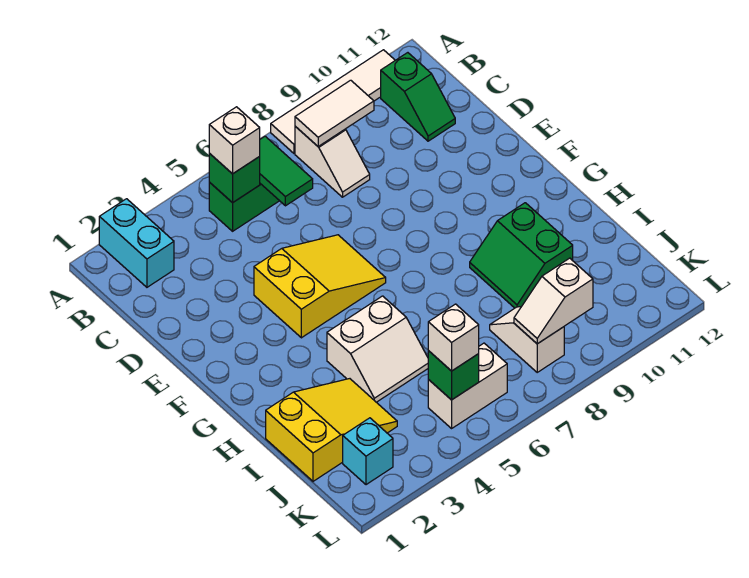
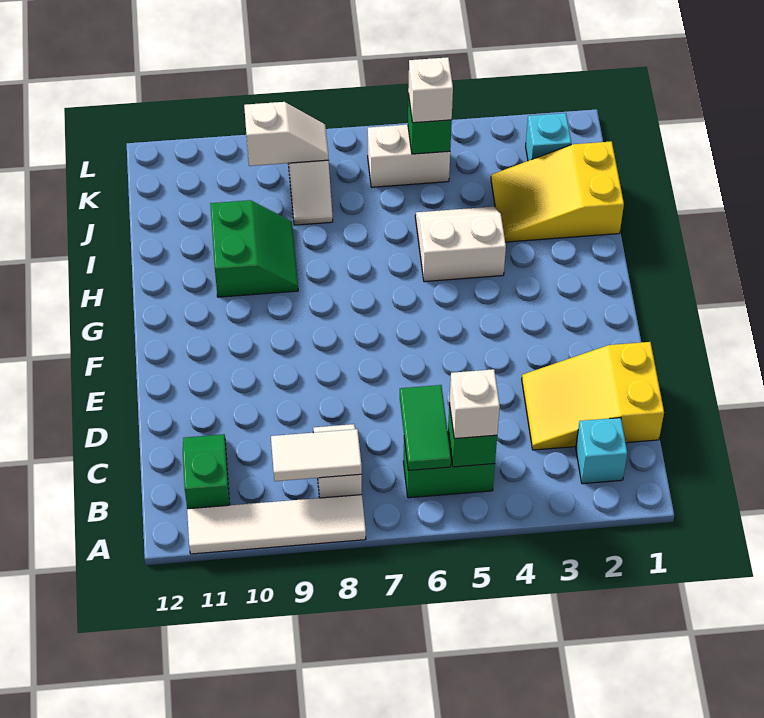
cyan 1x2 brick [99,199,174,287] -> cyan 1x1 brick [576,418,627,484]
yellow 2x3 slope [254,235,386,338] -> yellow 2x3 slope moved to [522,342,664,450]

